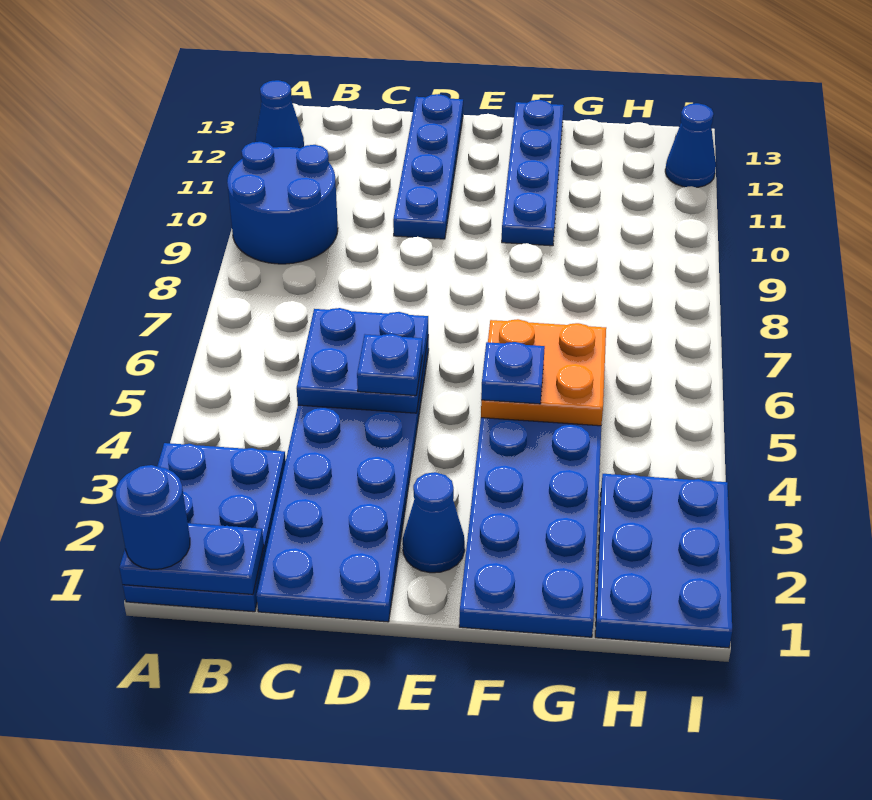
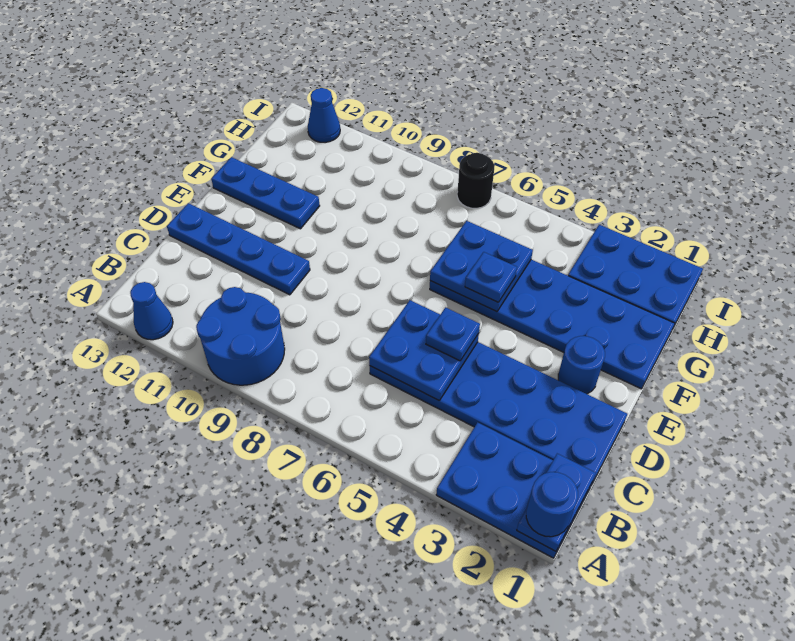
blue 1x1 cone [403,472,465,573] -> blue 1x1 round brick [558,336,605,394]
orange 2x2 plate [481,319,606,426] -> blue 2x2 plate [430,221,533,312]
blue 1x4 plate [502,100,564,246] -> blue 1x3 plate [211,157,320,229]
none -> black 1x1 round brick [457,153,494,208]

